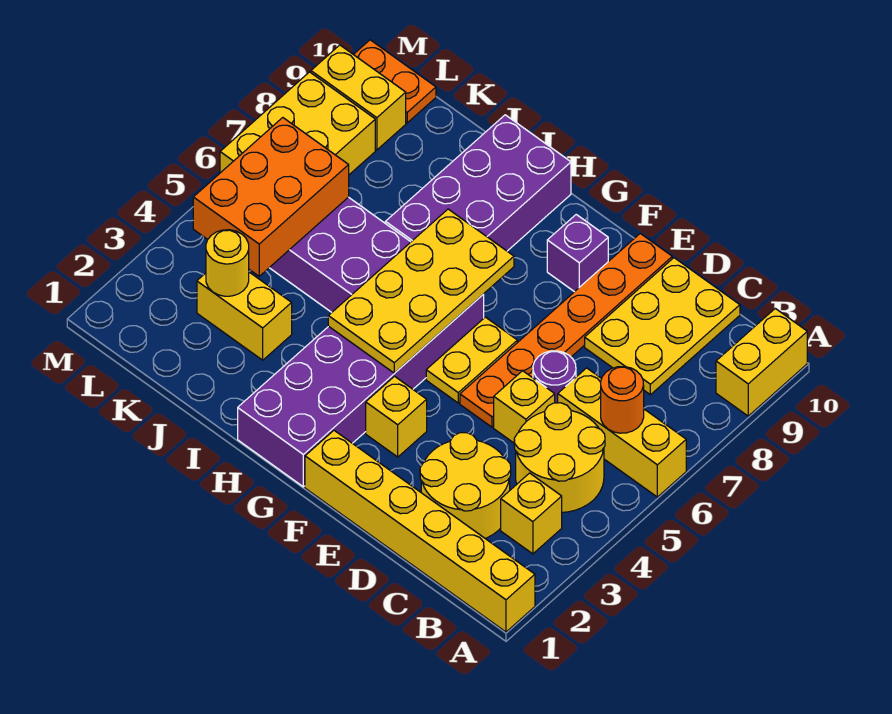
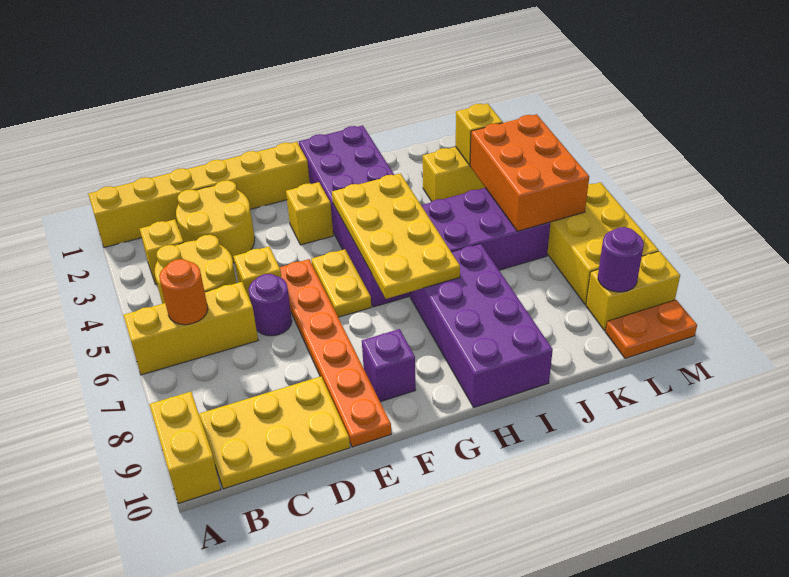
yellow 2x3 plate [585,258,740,395] -> yellow 2x3 plate turned to [199,376,350,489]
yellow 1x1 round brick [206,230,249,296] -> yellow 1x1 brick [456,103,503,165]
none -> purple 1x1 round brick [598,227,644,292]

